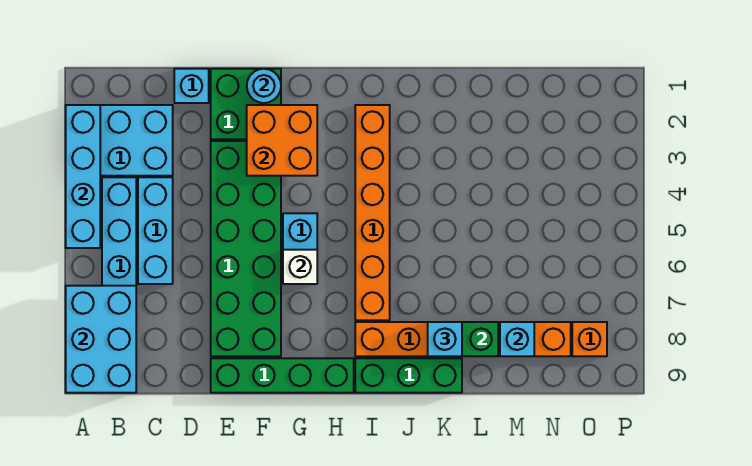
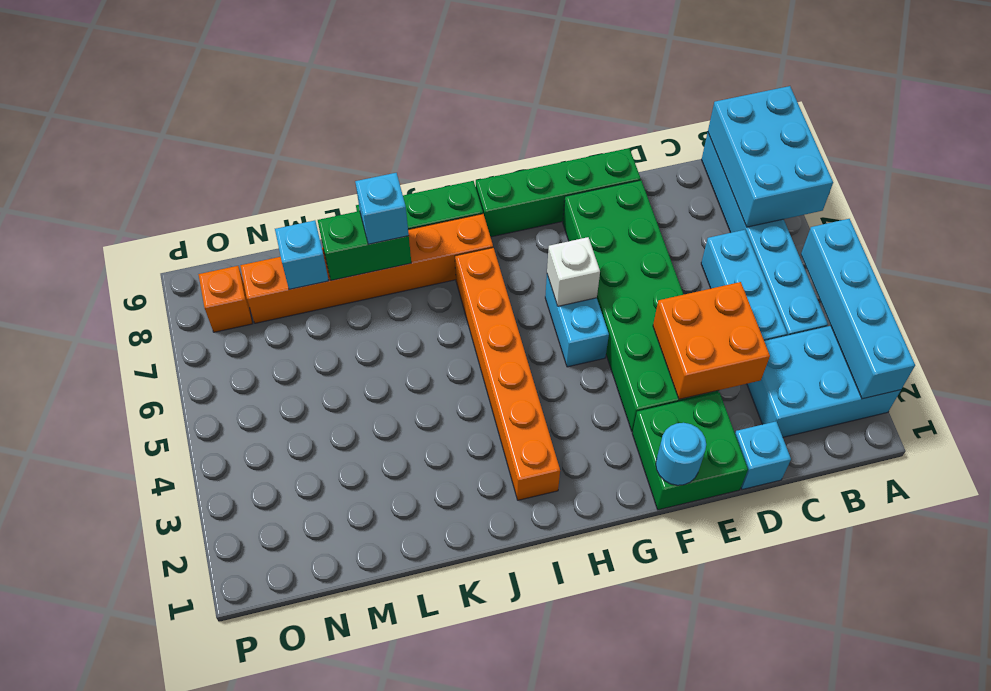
orange 2x2 brick [247,105,317,176] -> orange 2x2 brick moved to [653,282,770,399]

